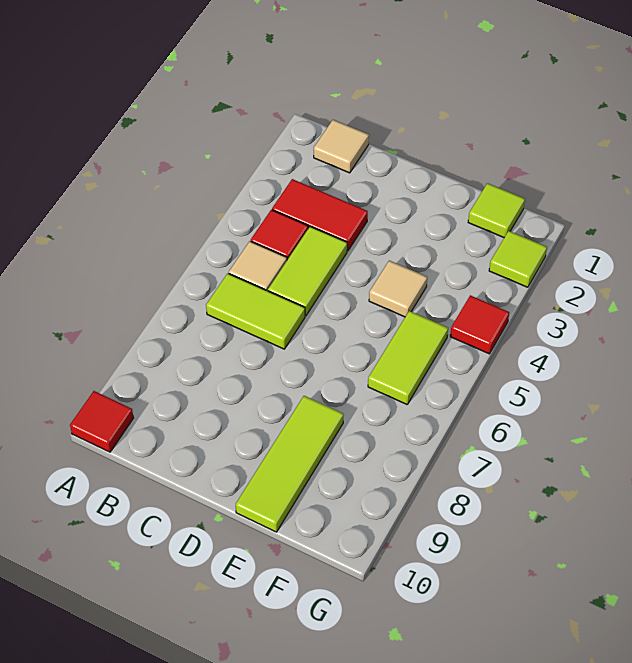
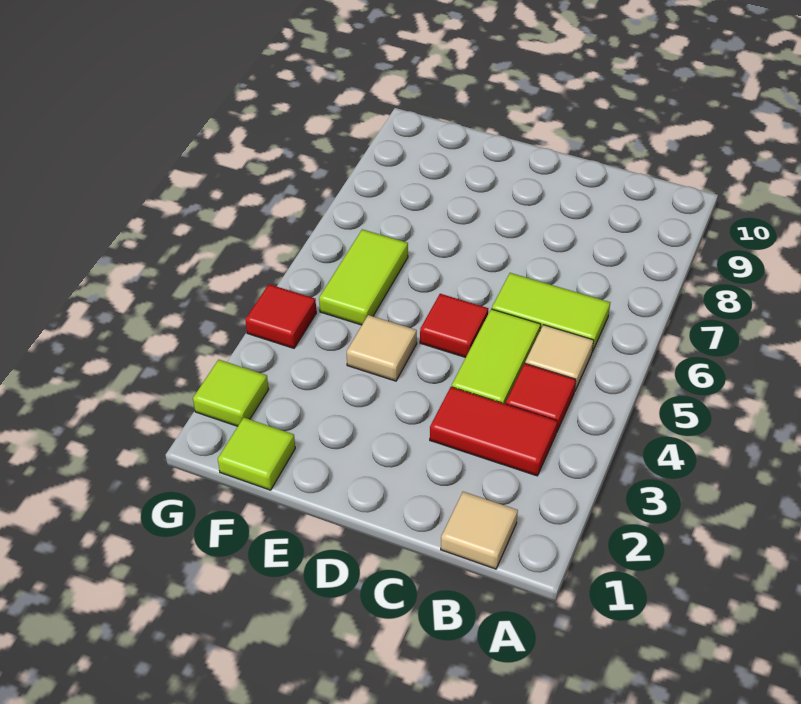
red 1x1 tile [70,391,133,452] -> red 1x1 tile moved to [420,294,488,357]
lime 1x3 tile [236,396,344,532] -> none

